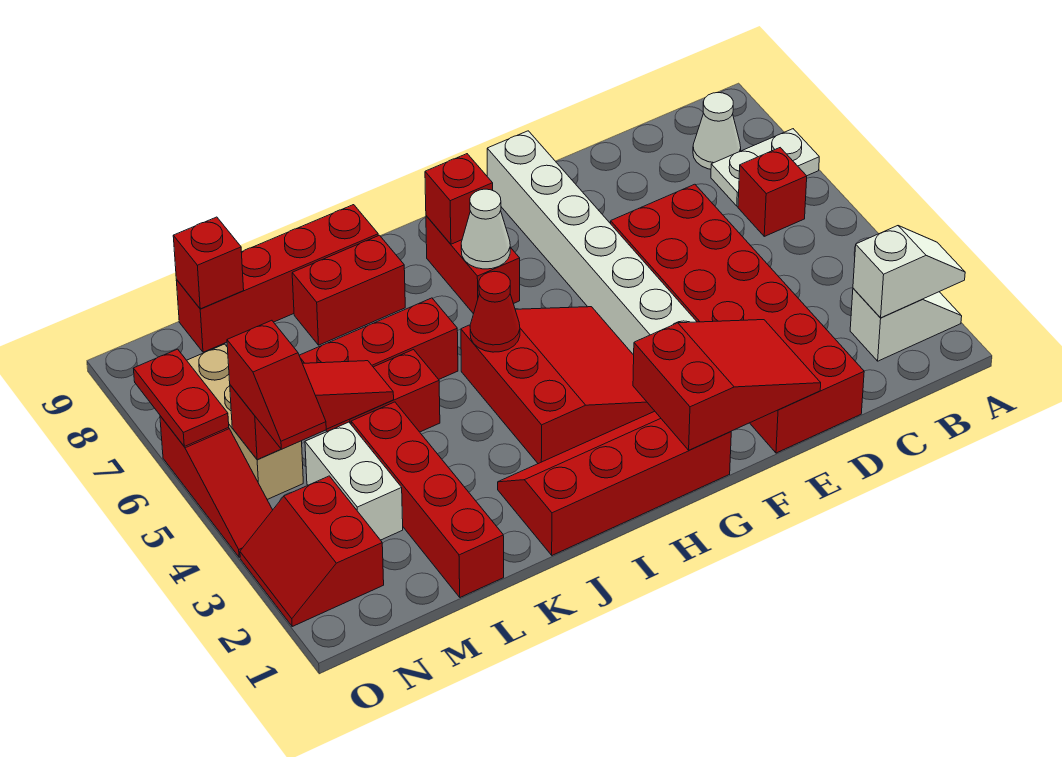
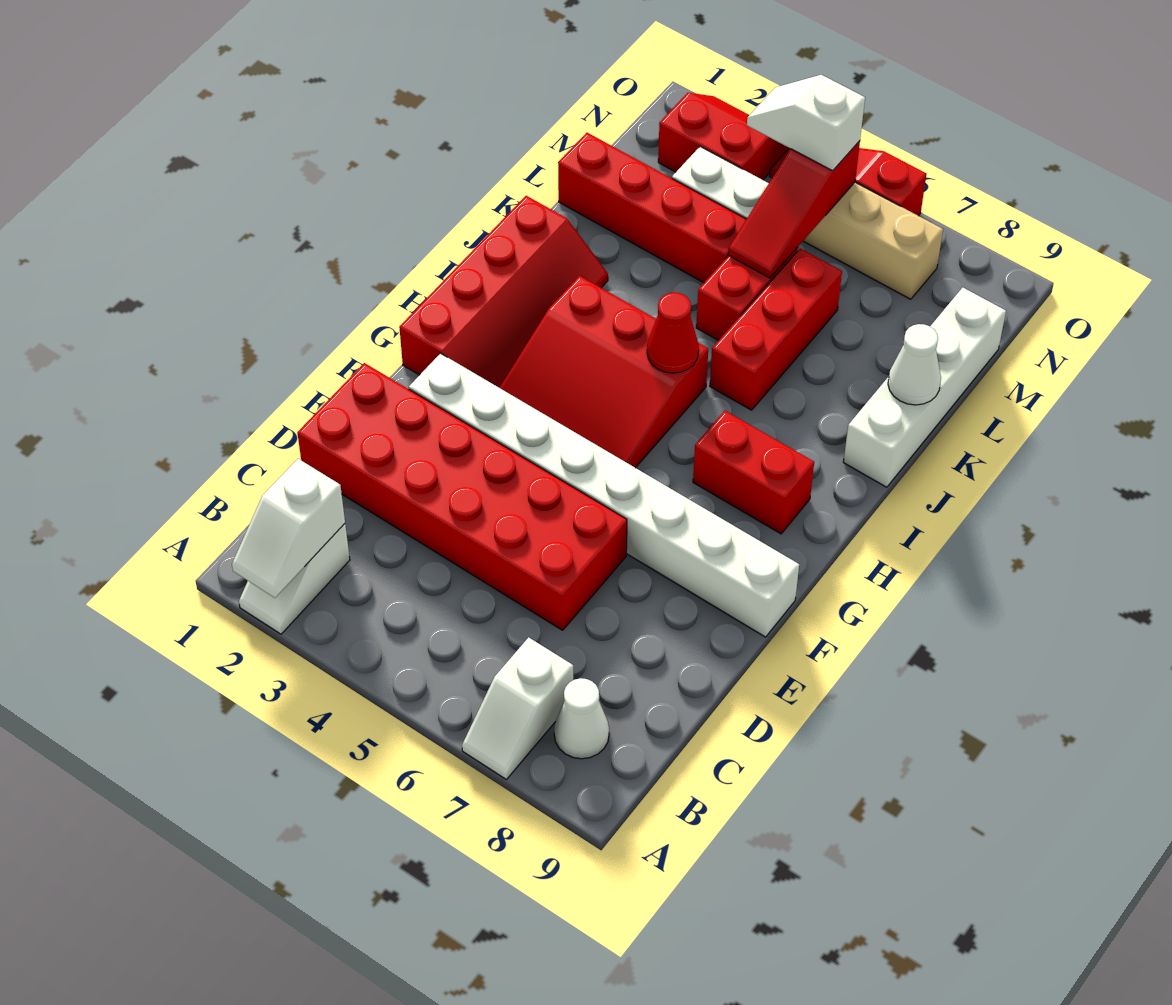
white 1x2 plate [711,129,819,206] -> white 1x2 slope [462,637,573,779]
red 1x1 brick [738,148,807,236] -> none
red 2x3 slope [633,320,821,450] -> none
white 1x1 cone [461,189,510,269] -> white 1x1 cone moved to [888,324,941,405]
red 1x1 brick [425,154,493,244] -> none
red 1x2 brick [292,235,405,345] -> none
red 1x4 brick [176,205,378,352] -> white 1x4 brick [843,288,1006,487]
red 1x1 brick [173,217,244,309] -> none
red 1x2 slope [227,320,326,449] -> white 1x2 slope [747,75,865,171]
red 1x2 plate [134,349,229,446] -> none

